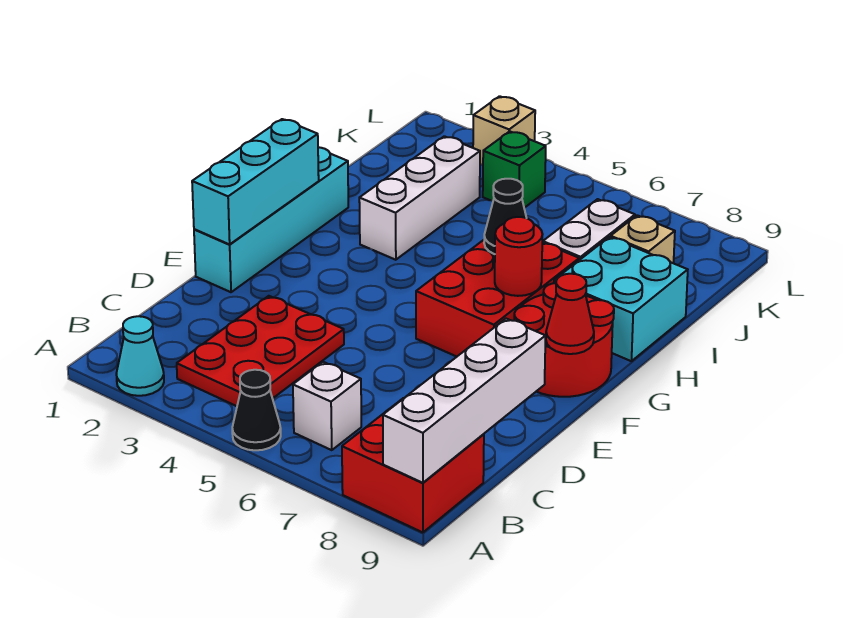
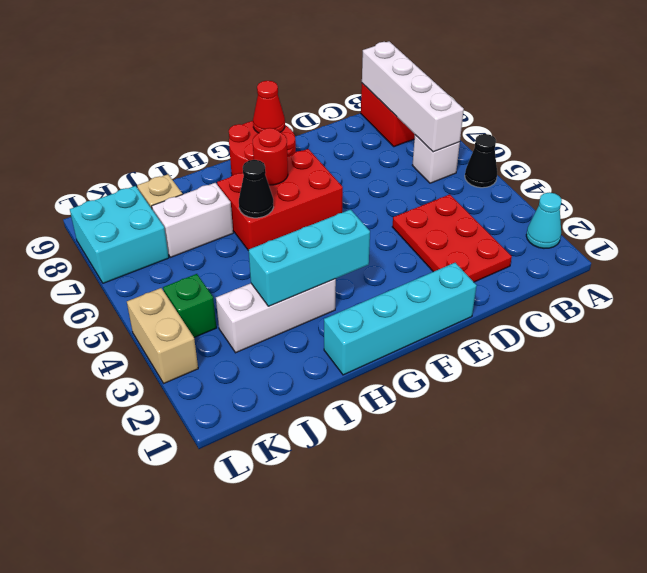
white 1x4 brick [383,319,546,483] -> white 1x4 brick turned to [362,41,464,152]
red 2x3 plate [177,296,344,406] -> red 2x3 plate turned to [392,194,512,282]
cyan 1x3 brick [192,119,319,244] -> cyan 1x3 brick moved to [249,209,370,306]
cyan 2x2 brick [554,237,688,361] -> cyan 2x2 brick moved to [70,186,169,283]
tan 1x1 brick [473,96,535,165] -> tan 1x2 brick [127,288,198,383]

